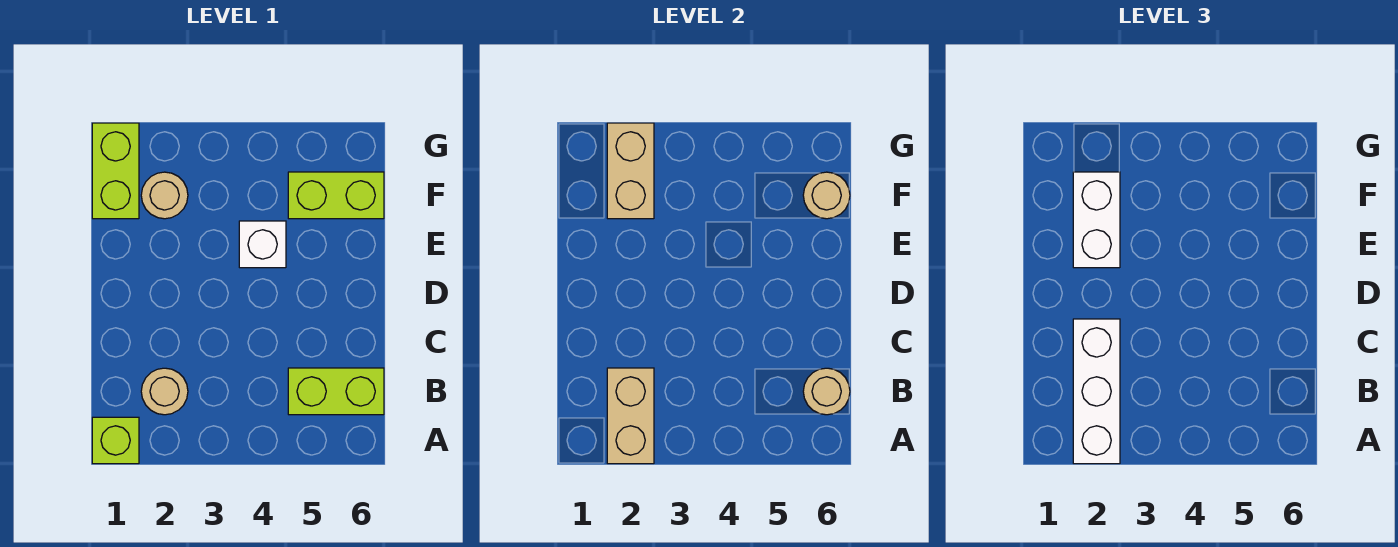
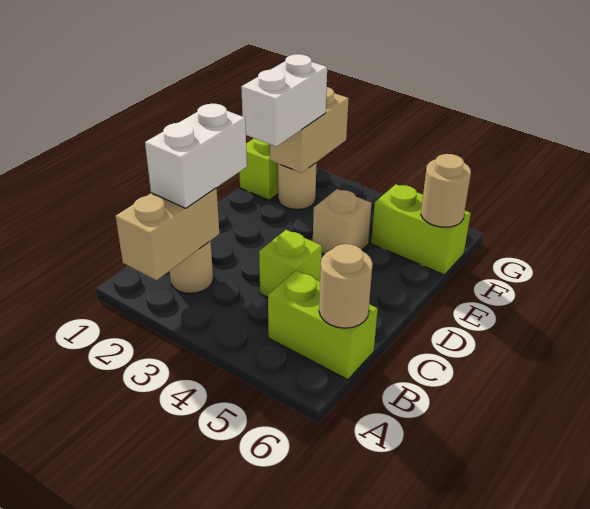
lime 1x1 brick [92,417,139,464] -> lime 1x1 brick moved to [259,230,322,297]
white 1x3 brick [1073,319,1120,464] -> white 1x2 brick [145,104,247,208]
white 1x1 brick [239,221,286,268] -> tan 1x1 brick [313,189,372,254]

